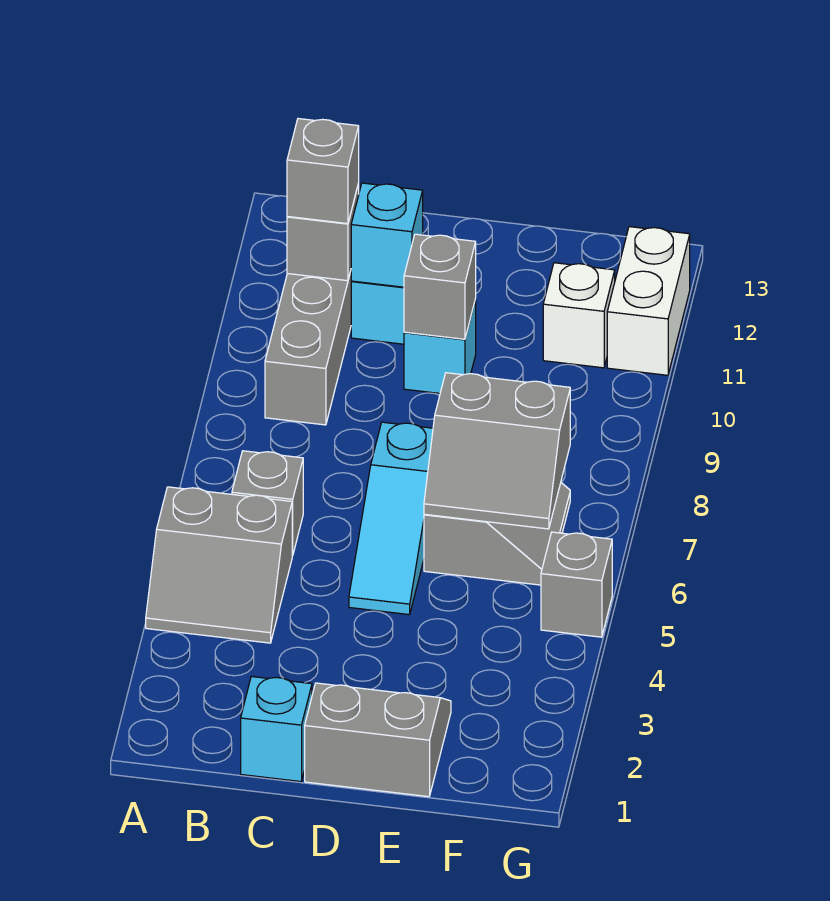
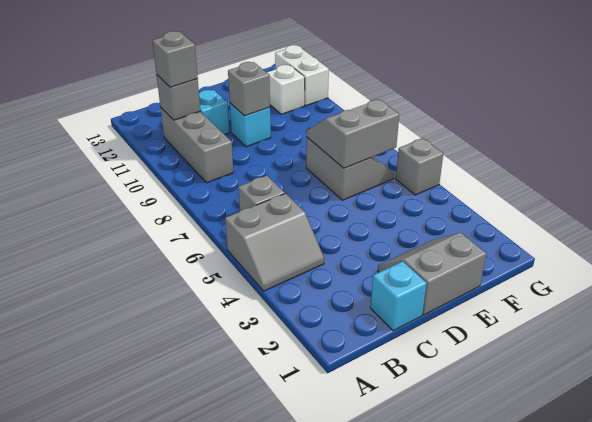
cyan 1x1 brick [351,183,423,287] -> none
cyan 1x3 slope [349,422,433,615] -> none
grey 2x2 slope [424,373,570,529] -> grey 2x2 slope turned to [307,99,399,168]

